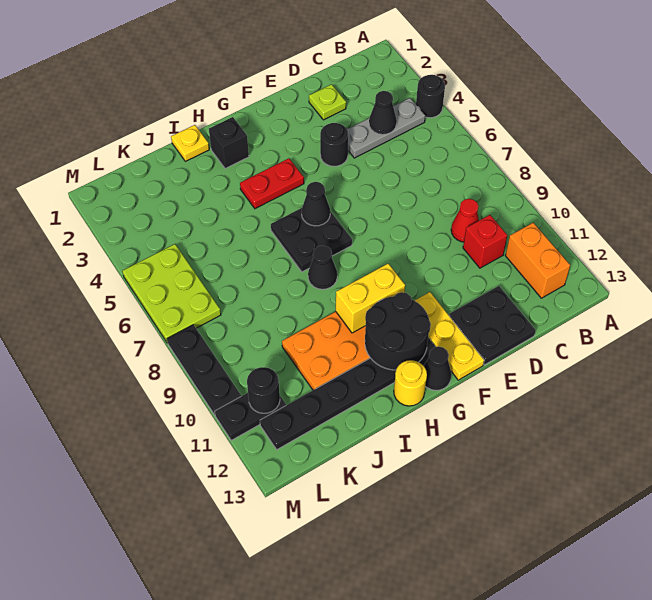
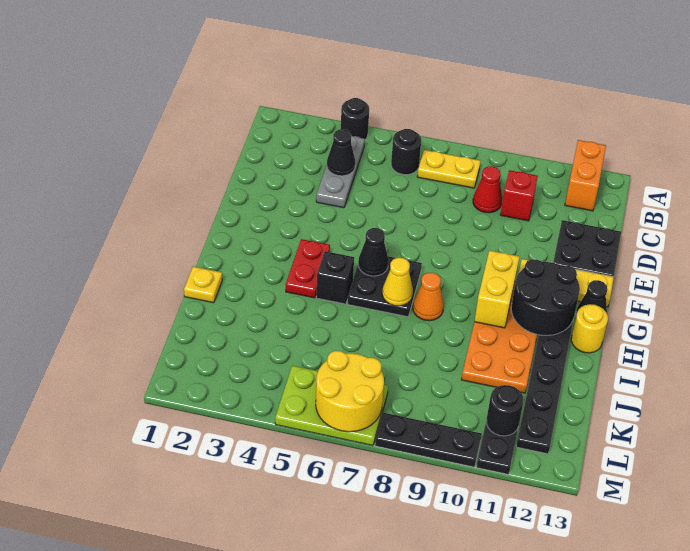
none -> yellow 1x2 plate [417,150,480,188]
orange 1x2 brick [505,223,570,298] -> orange 1x2 brick turned to [565,140,606,211]
lime 1x1 plate [309,84,346,120] -> none
black 1x1 round brick [320,123,348,166] -> black 1x1 round brick moved to [391,129,421,175]
black 1x1 brick [209,117,249,169] -> black 1x1 brick moved to [316,251,354,304]
none -> yellow 1x1 cone [382,258,413,306]
black 1x1 cone [308,246,337,289] -> orange 1x1 cone [413,273,444,321]
none -> yellow 2x2 round brick [316,351,384,432]

